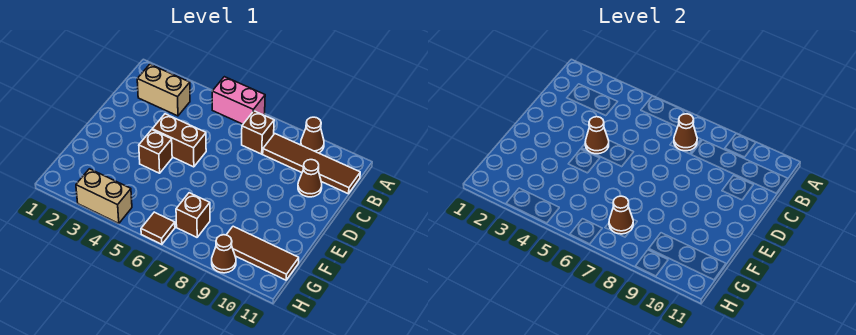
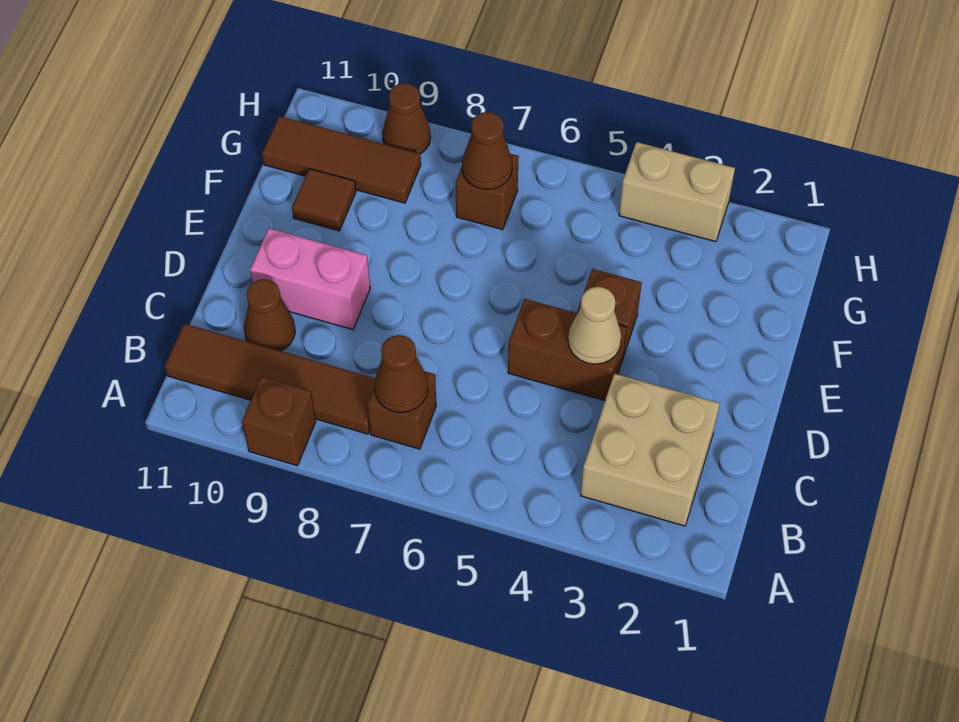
pink 1x2 brick [212,77,265,124] -> pink 1x2 brick moved to [250,228,370,330]
brown 1x1 cone [301,117,324,153] -> brown 1x1 brick [242,377,316,466]
tan 1x2 brick [137,64,190,116] -> tan 2x2 brick [580,374,720,526]
brown 1x1 cone [585,117,609,154] -> tan 1x1 cone [568,287,621,364]
brown 1x1 tile [141,212,175,244] -> brown 1x1 tile moved to [292,169,356,231]

